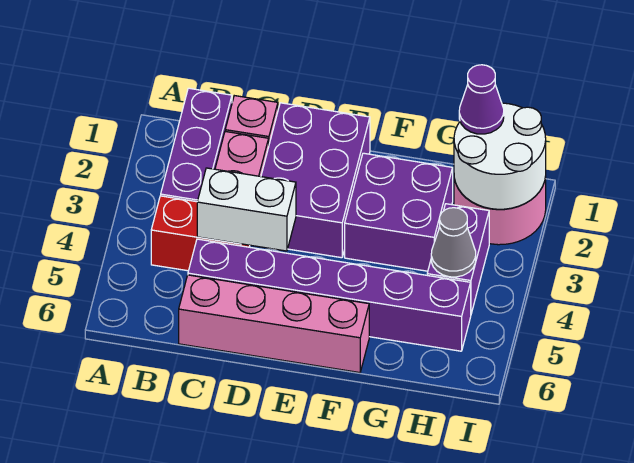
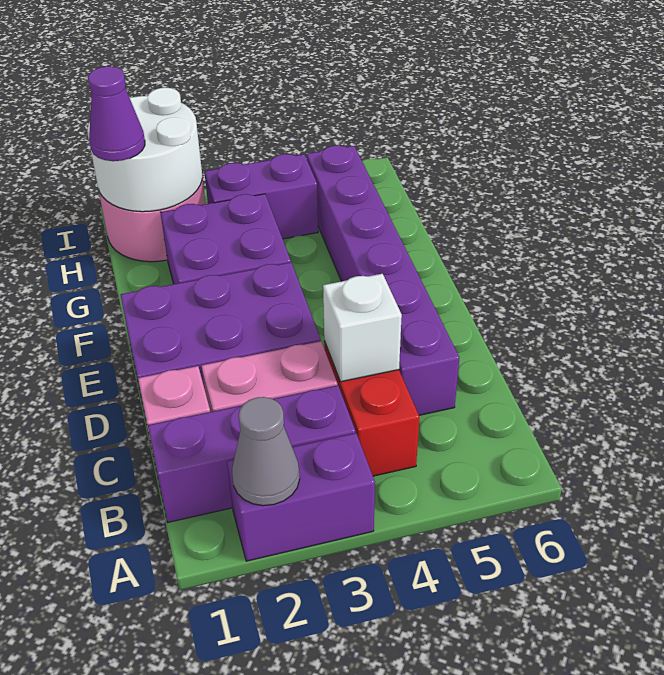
none -> purple 1x2 brick [227,433,375,561]
white 1x2 brick [197,168,296,251] -> white 1x1 brick [323,274,402,382]
pink 1x4 brick [179,275,369,373] -> none
grey 1x1 cone [431,208,476,277] -> grey 1x1 cone moved to [232,397,300,506]

